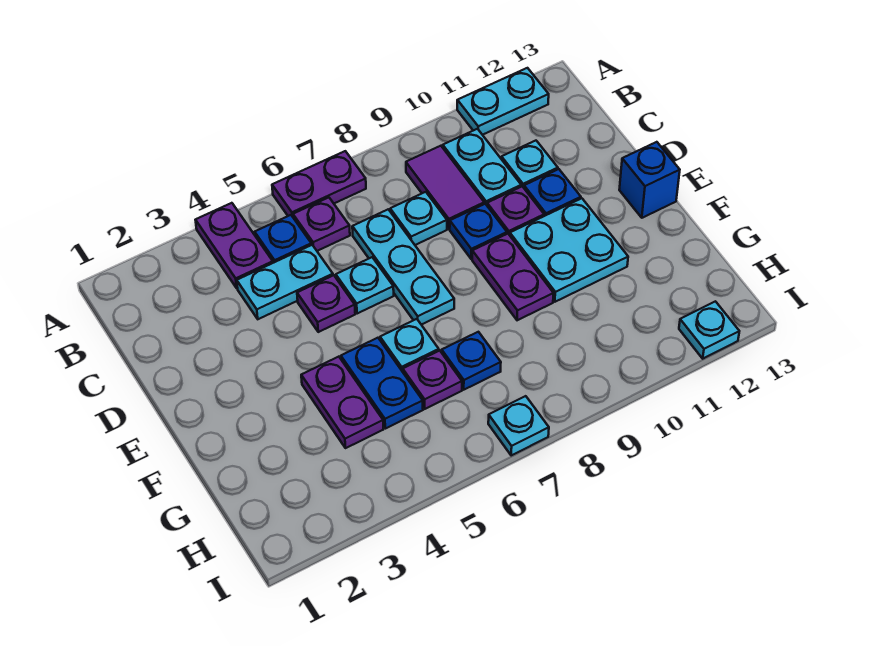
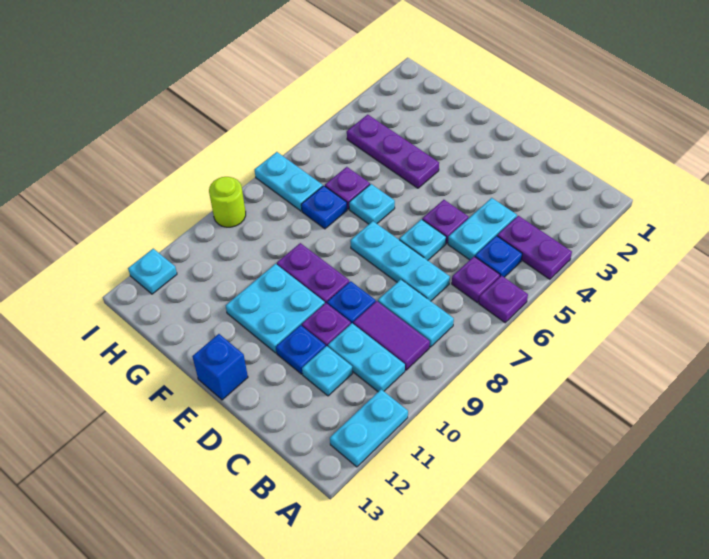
purple 1x2 plate [272,151,366,217] -> purple 1x1 plate [479,276,528,323]
cyan 1x1 plate [390,192,447,245] -> cyan 1x2 plate [378,280,454,347]
purple 1x2 plate [301,357,383,448] -> purple 1x3 plate [347,115,439,188]
blue 1x2 plate [341,338,423,429] -> none
cyan 1x1 plate [488,396,549,455] -> cyan 1x2 plate [255,152,323,211]
none -> lime 1x1 round brick [209,177,246,227]

